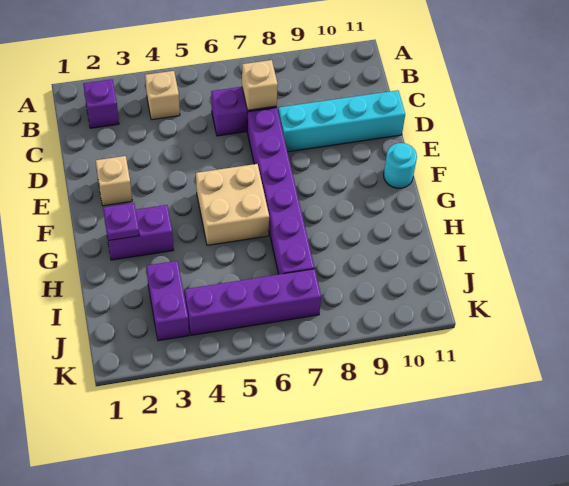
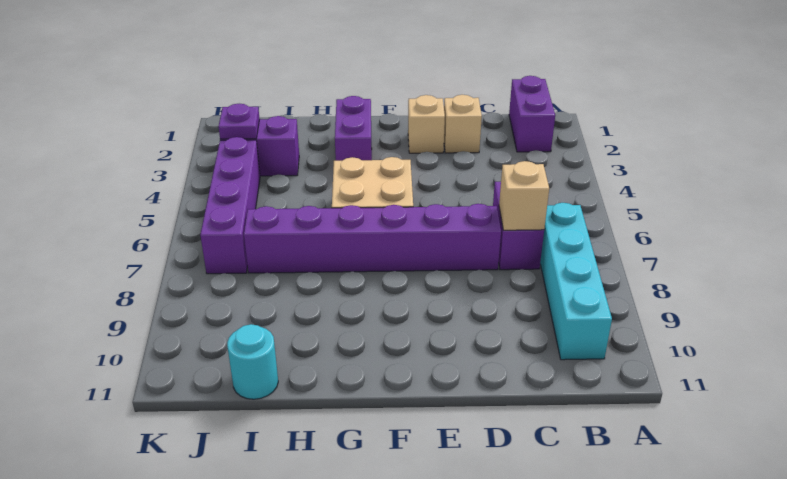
purple 1x1 brick [83,79,119,128] -> purple 1x2 brick [509,76,555,152]
tan 1x1 brick [145,71,180,120] -> tan 1x1 brick moved to [444,95,482,153]
cyan 1x4 brick [278,90,405,152] -> cyan 1x4 brick moved to [540,203,612,360]
cyan 1x1 round brick [384,143,417,188] -> cyan 1x1 round brick moved to [227,324,278,399]
purple 1x1 plate [103,203,140,241] -> purple 1x1 plate moved to [218,104,259,139]

